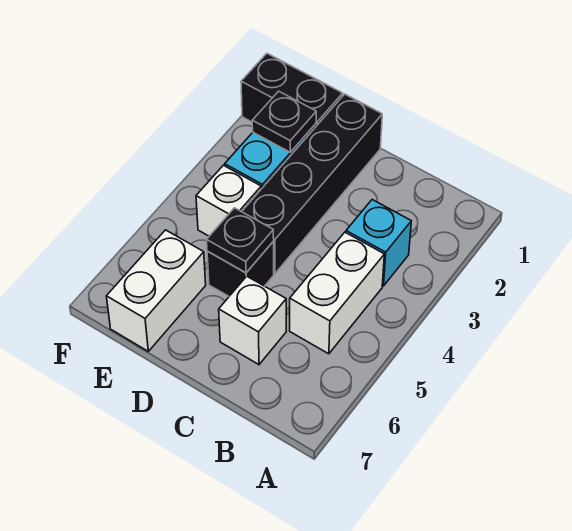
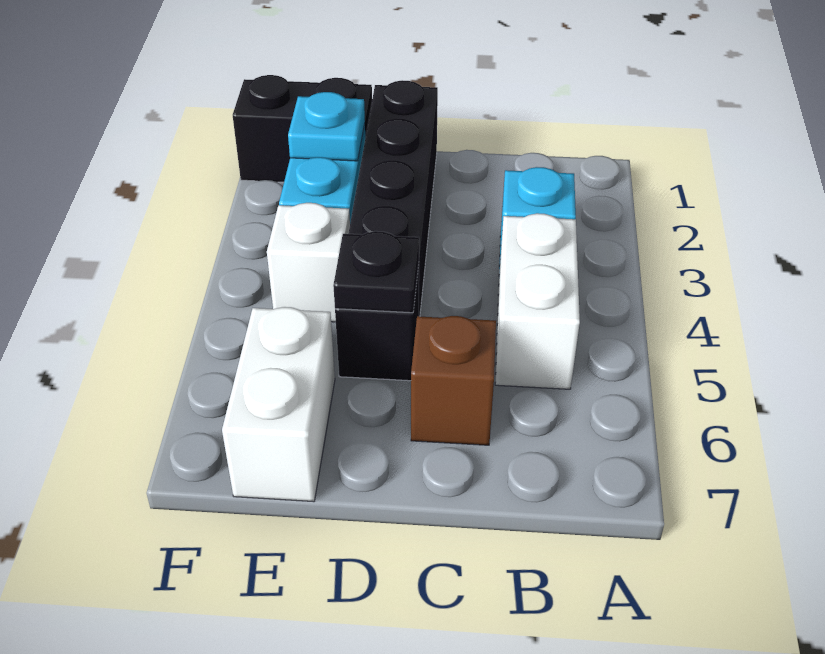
white 1x1 brick [219,276,286,364] -> brown 1x1 brick [411,316,496,445]
black 1x1 plate [252,91,316,152] -> cyan 1x1 plate [288,92,365,161]

